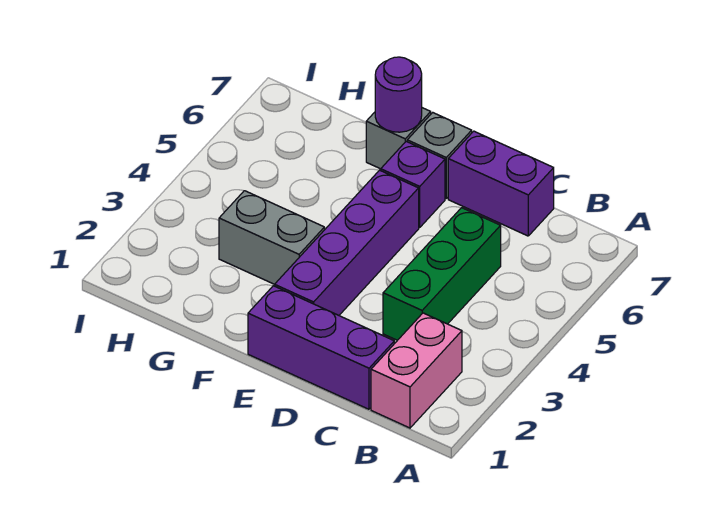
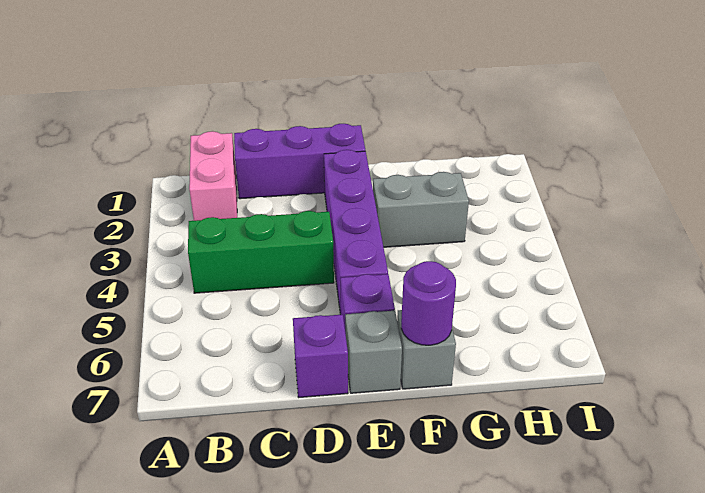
green 1x3 brick [383,208,501,340] -> green 1x3 brick turned to [188,211,334,293]
purple 1x2 brick [448,131,554,236] -> purple 1x1 brick [293,314,348,397]

